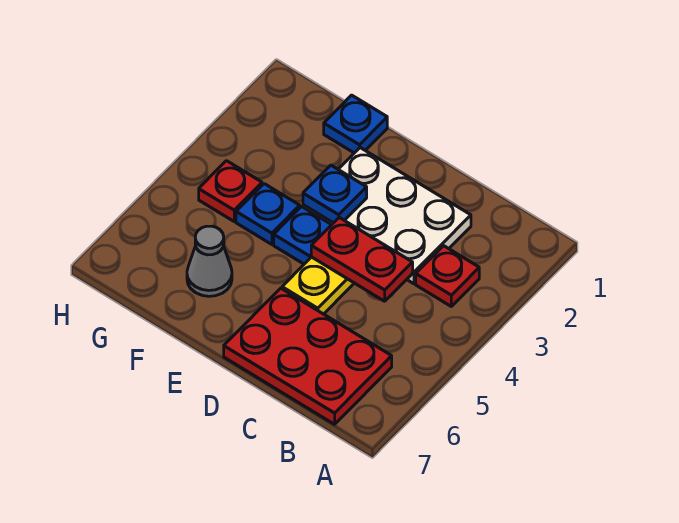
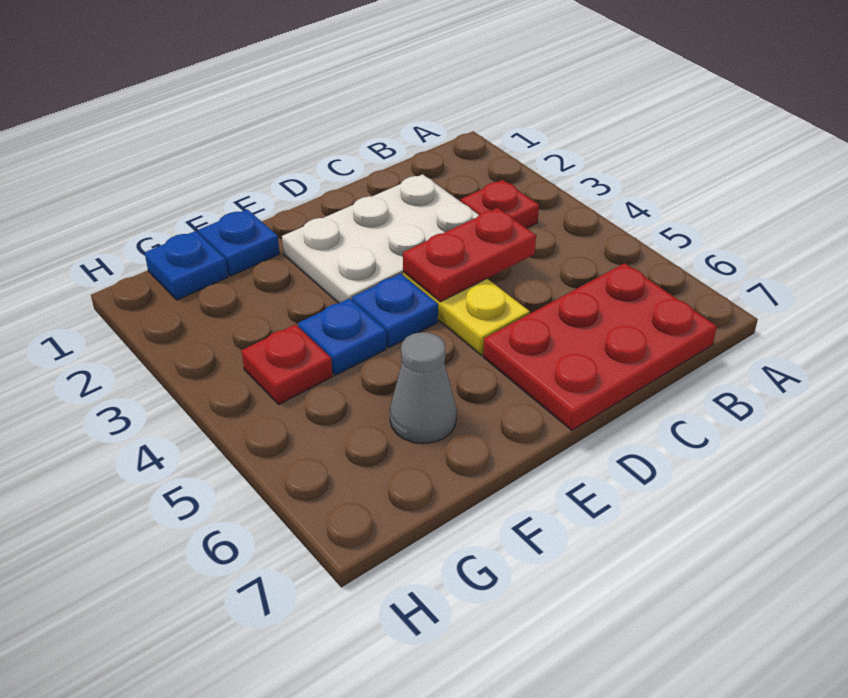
blue 1x1 plate [303,165,367,223] -> blue 1x1 plate moved to [145,231,228,300]

